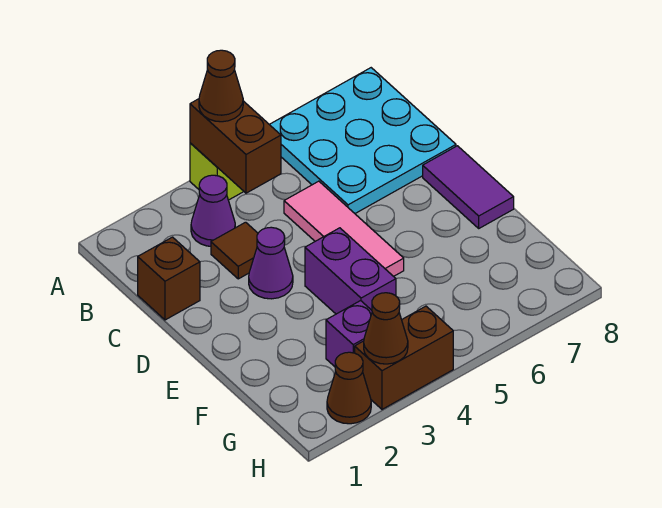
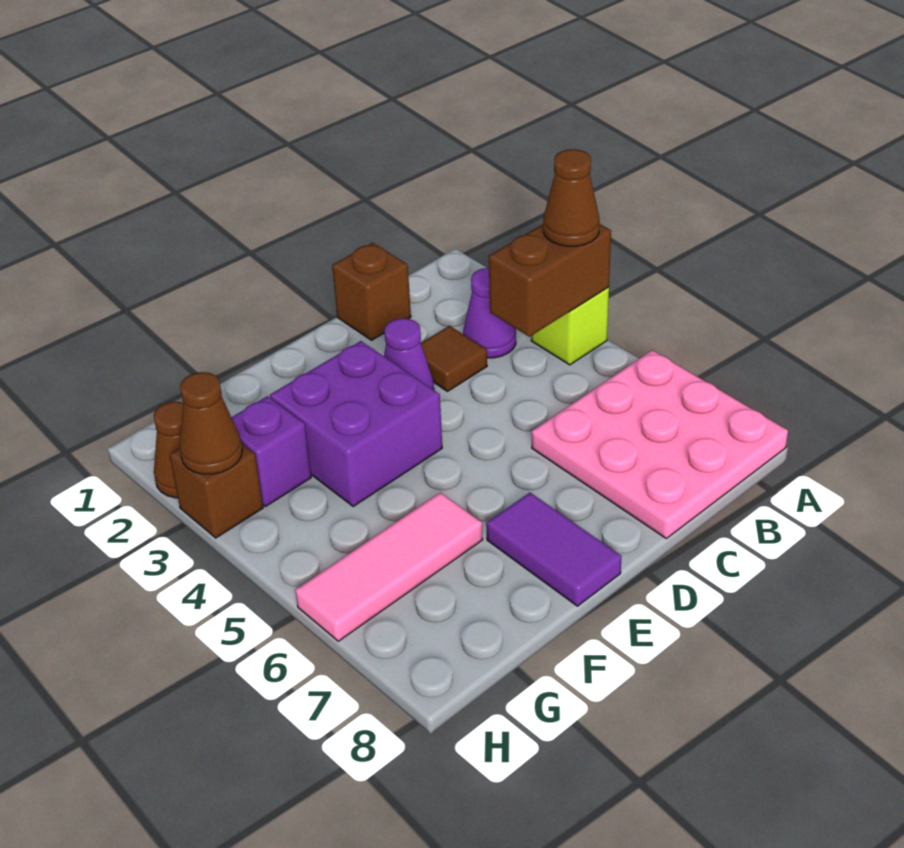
cyan 3x3 plate [269,68,456,213] -> pink 3x3 plate [532,350,788,538]
pink 1x3 tile [284,181,404,276] -> pink 1x3 tile moved to [295,492,483,641]
purple 1x2 tile [423,146,514,228] -> purple 1x2 tile turned to [486,493,622,606]
purple 1x2 brick [305,228,396,314] -> purple 2x2 brick [270,341,442,506]
brown 1x2 brick [355,306,453,409] -> brown 1x1 brick [169,444,263,538]

